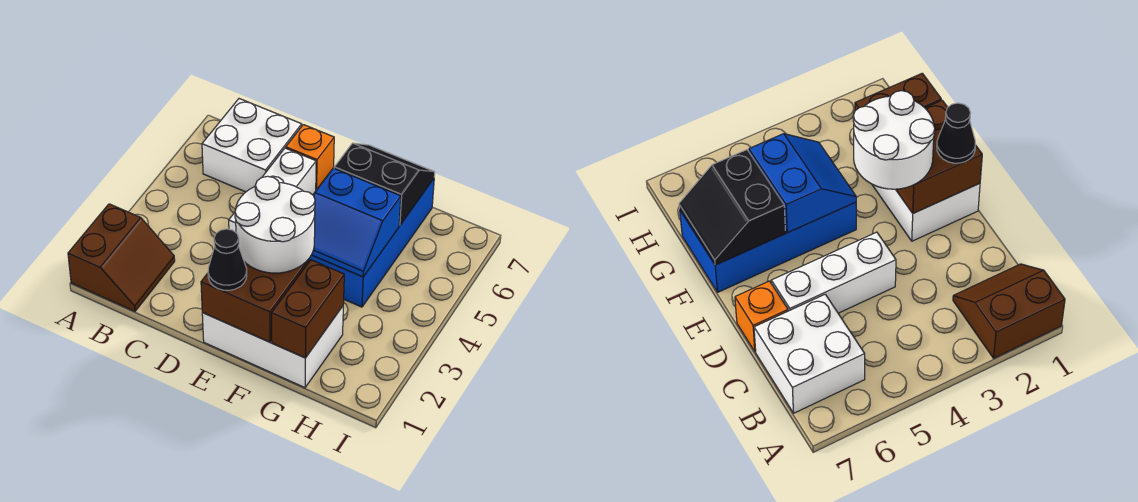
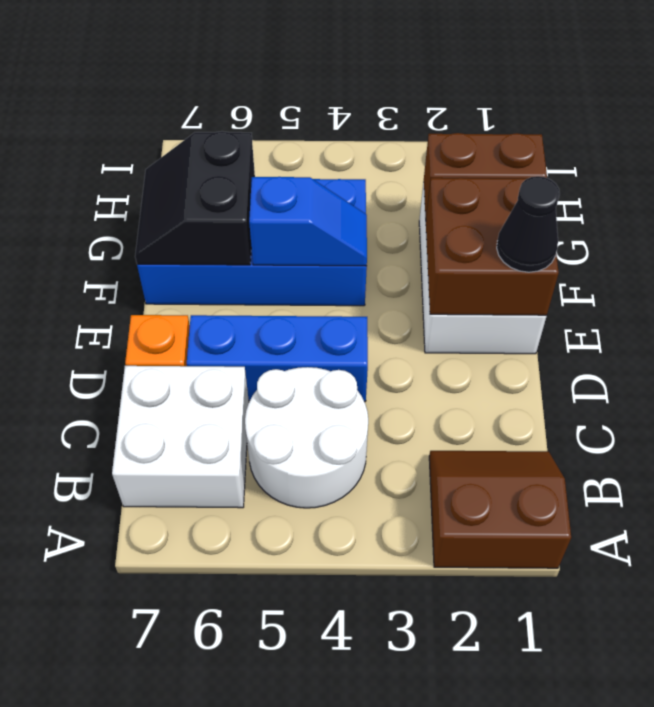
white 1x3 brick [229,148,316,232] -> blue 1x3 brick [187,315,368,402]
white 2x2 round brick [235,176,315,273] -> white 2x2 round brick moved to [245,367,368,508]
blue 2x2 slope [312,168,401,277] -> blue 1x2 slope [249,177,367,266]

